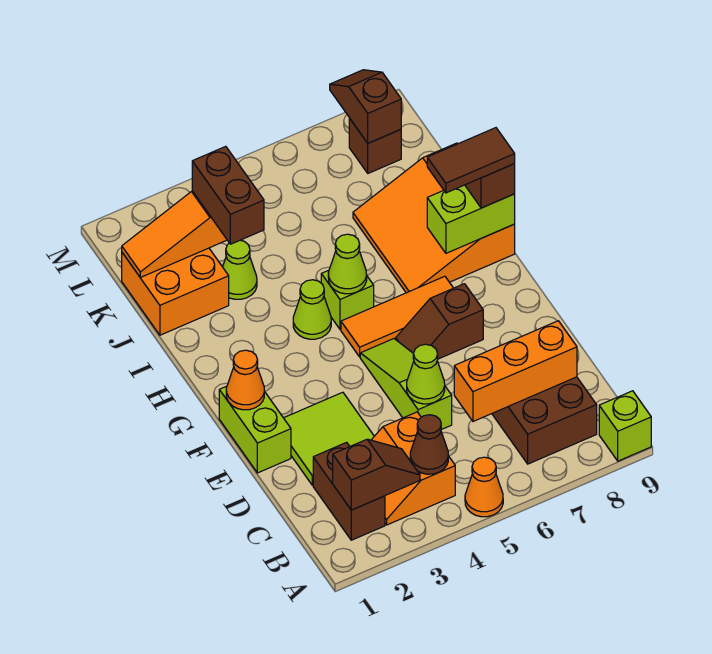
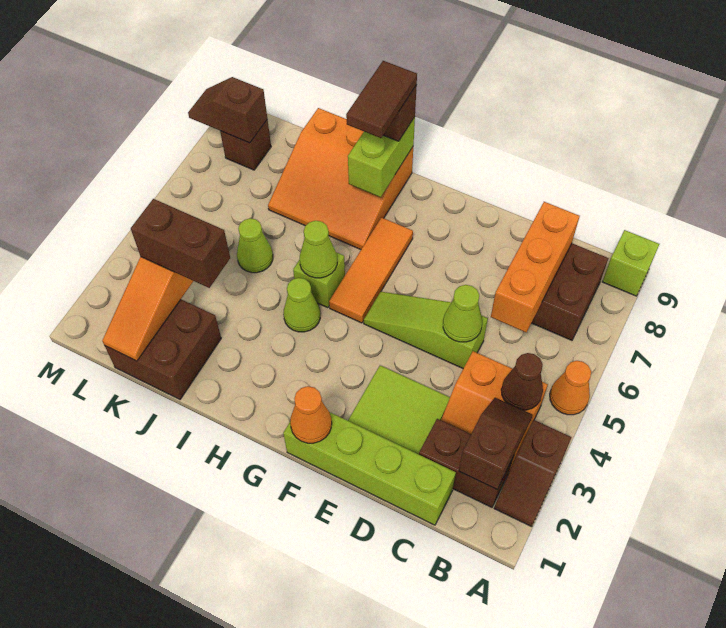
lime 1x2 brick [219,386,291,473] -> lime 1x4 brick [283,412,456,525]
brown 1x2 slope [396,284,483,359] -> brown 1x2 slope moved to [494,420,572,527]
orange 2x2 brick [122,248,229,335] -> brown 2x2 brick [105,300,221,399]
lime 1x1 cone [223,240,257,299] -> lime 1x1 cone moved to [237,218,273,273]

